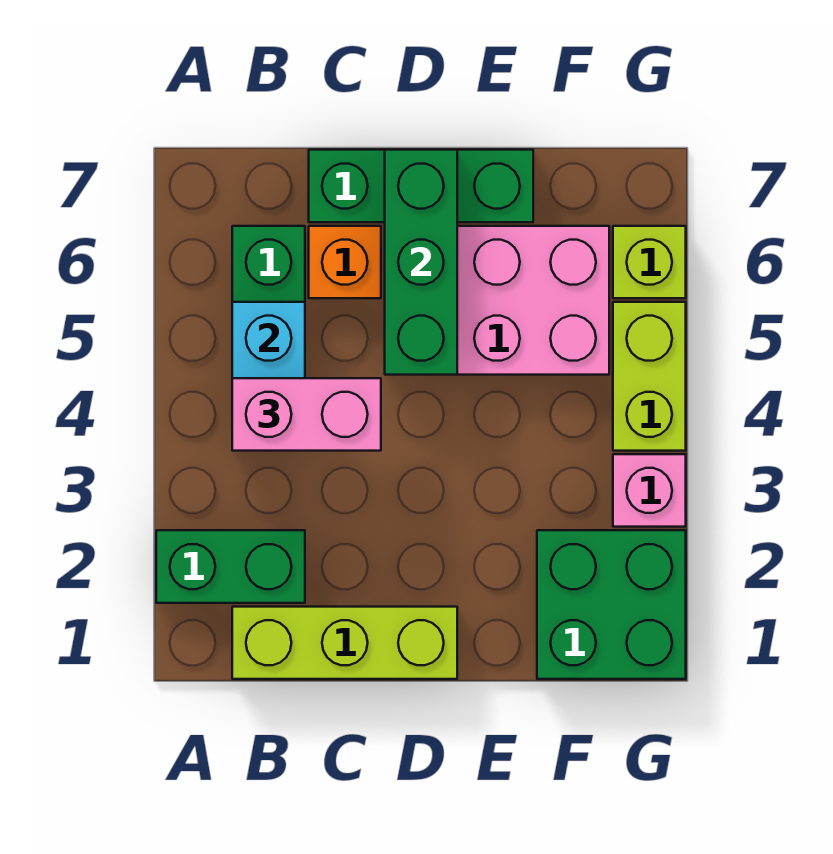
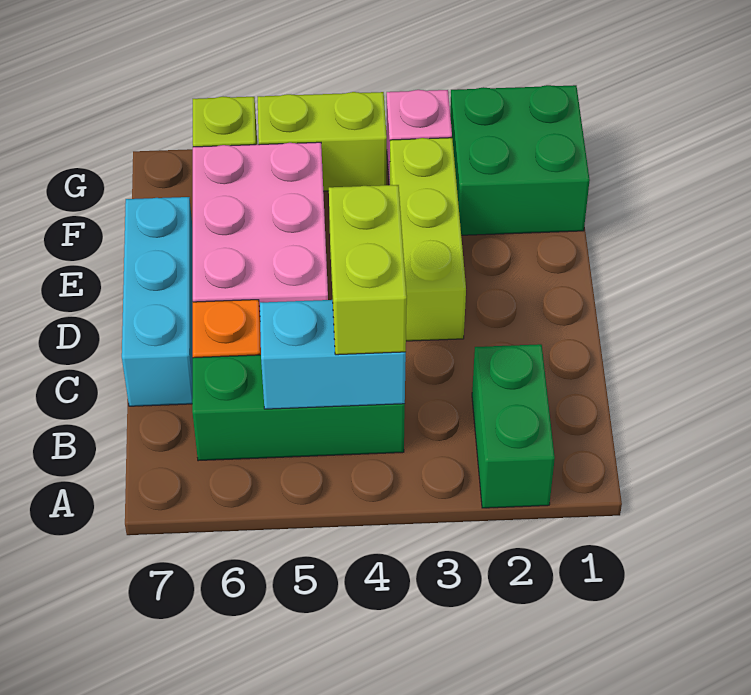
lime 1x3 brick [232,607,457,679] -> lime 1x3 brick moved to [390,138,466,341]
pink 1x2 brick [232,378,381,451] -> lime 1x2 brick [329,185,407,355]
green 1x3 brick [309,150,533,222] -> cyan 1x3 brick [122,197,193,406]
green 1x3 brick [385,150,457,375] -> none

